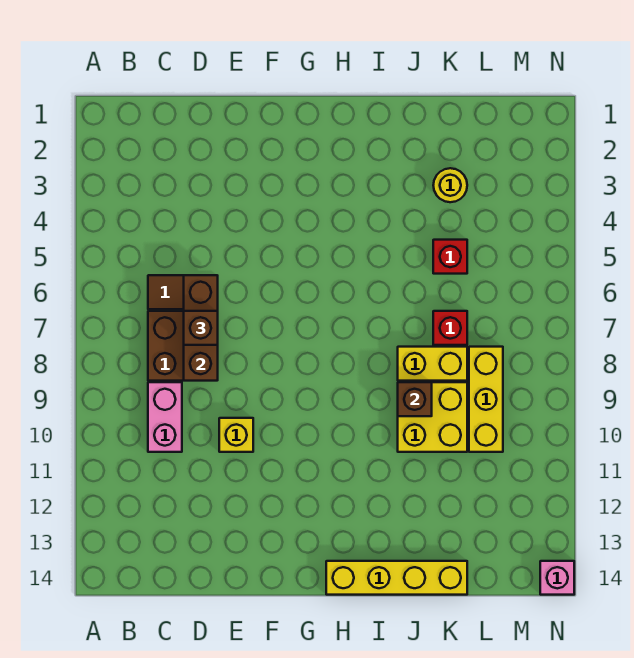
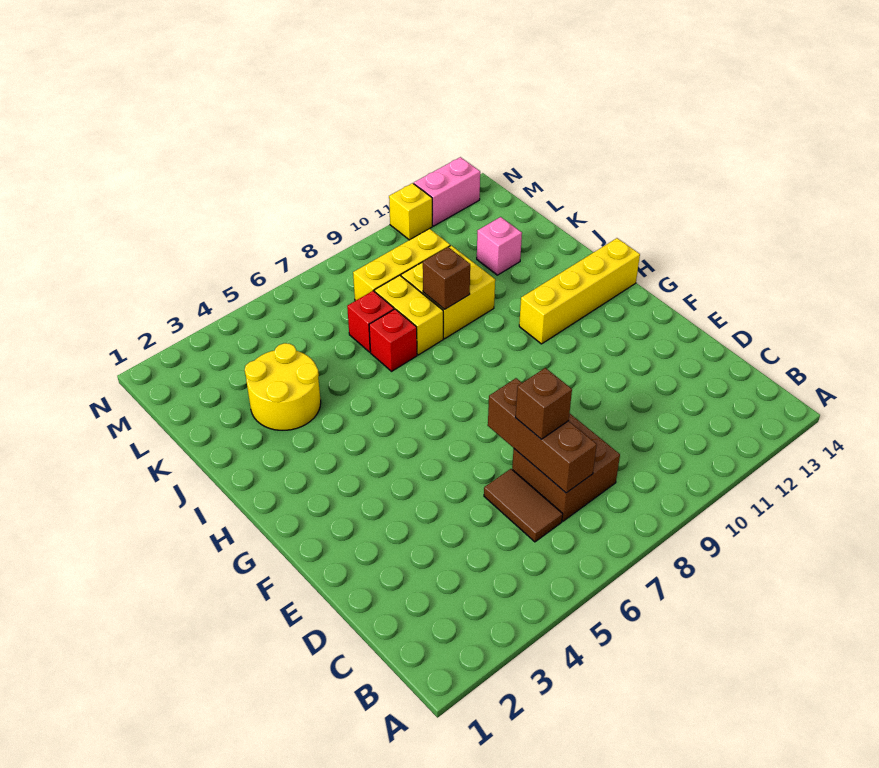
pink 1x2 brick [148,382,182,452] -> pink 1x2 brick moved to [414,157,480,226]
brown 1x3 brick [184,275,218,381] -> brown 1x3 brick turned to [488,378,597,493]
yellow 1x1 brick [219,418,253,452] -> yellow 1x1 brick moved to [389,183,432,240]
yellow 1x4 brick [326,561,467,595] -> yellow 1x4 brick turned to [519,238,640,344]
yellow 1x1 round brick [433,168,467,202] -> yellow 2x2 round brick [245,343,321,430]
red 1x1 brick [433,240,467,274] -> red 1x1 brick moved to [369,309,417,371]
pink 1x1 brick [540,561,574,595] -> pink 1x1 brick moved to [477,217,522,275]

